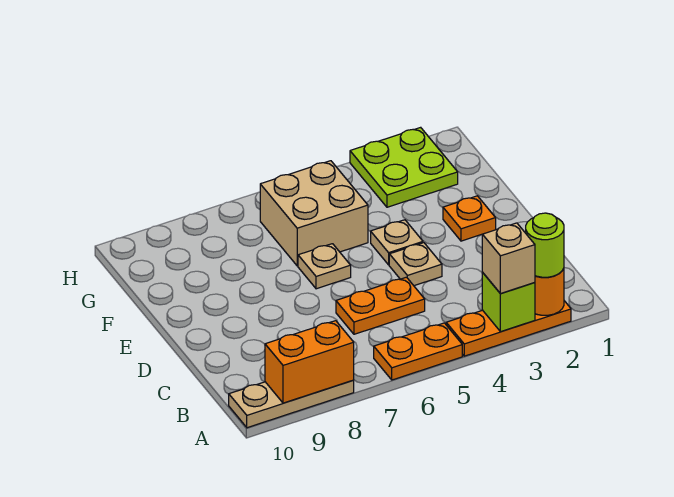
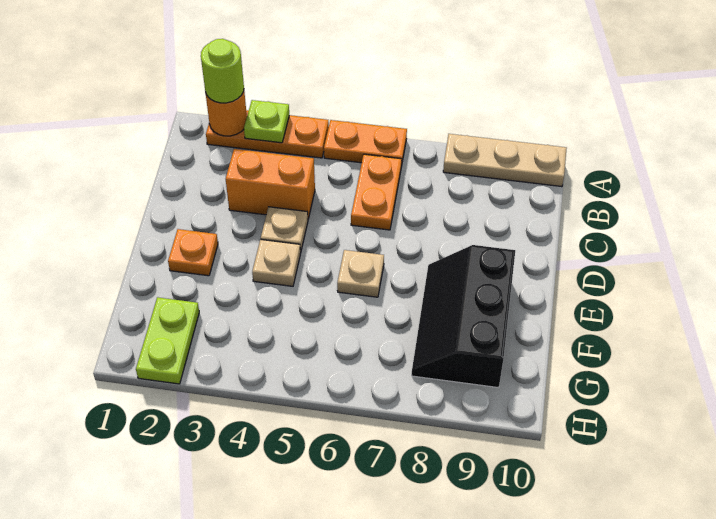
lime 1x1 brick [482,273,535,332] -> lime 1x1 plate [244,100,289,143]
tan 1x1 brick [482,223,535,294] -> none
orange 1x2 brick [265,321,354,403] -> orange 1x2 brick moved to [226,149,315,219]
orange 1x2 plate [336,277,425,334] -> orange 1x2 plate turned to [351,154,402,230]
none -> black 2x3 slope [412,245,515,388]
tan 2x2 brick [260,161,368,266] -> none
lime 2x2 plate [350,127,458,207] -> lime 1x2 plate [136,297,199,384]

